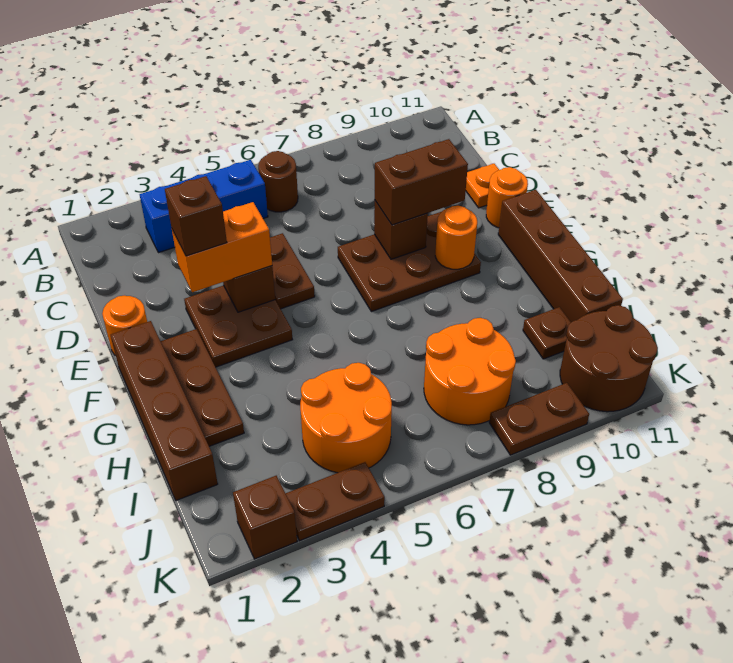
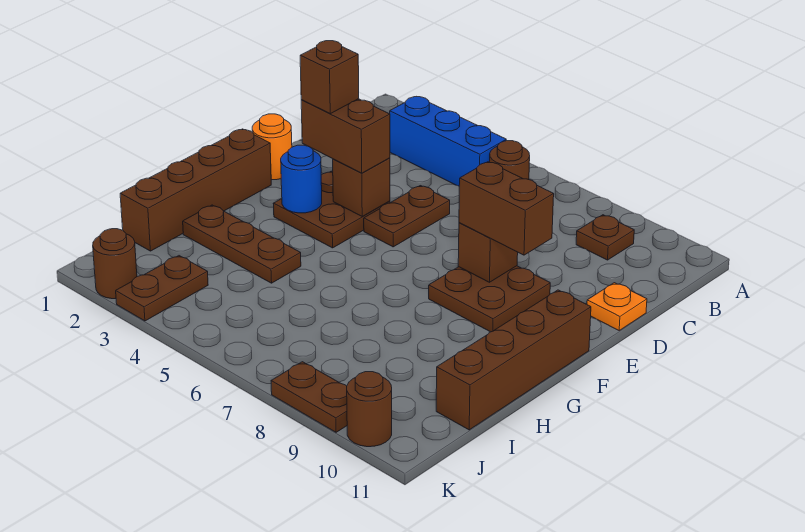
orange 1x2 brick [172,202,272,292] -> brown 1x2 brick [301,99,390,173]
brown 2x3 plate [338,212,481,312] -> brown 2x2 plate [429,266,550,332]
orange 1x1 round brick [486,167,528,228] -> none
brown 1x3 plate [161,329,244,446] -> brown 1x3 plate turned to [183,205,301,283]
none -> blue 1x1 round brick [281,145,322,213]
orange 1x1 round brick [435,206,477,269] -> none
orange 2x2 round brick [300,363,392,473] -> none
orange 2x2 round brick [424,318,516,425] -> none
brown 1x1 plate [523,307,571,359] -> brown 1x1 plate moved to [576,215,634,260]
brown 2x2 round brick [560,305,658,412] -> brown 1x1 round brick [347,372,392,447]
brown 1x1 brick [233,476,297,559] -> brown 1x1 round brick [93,229,137,299]
brown 1x2 plate [286,462,385,541] -> brown 1x2 plate turned to [116,256,208,321]

